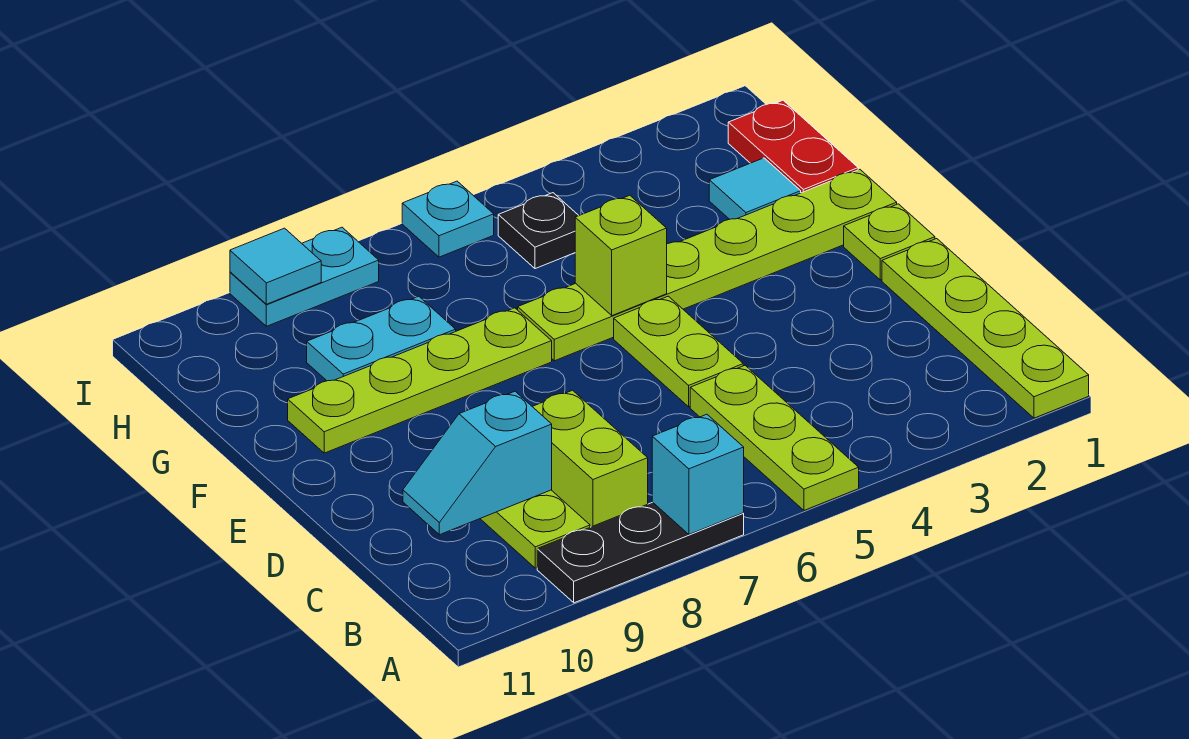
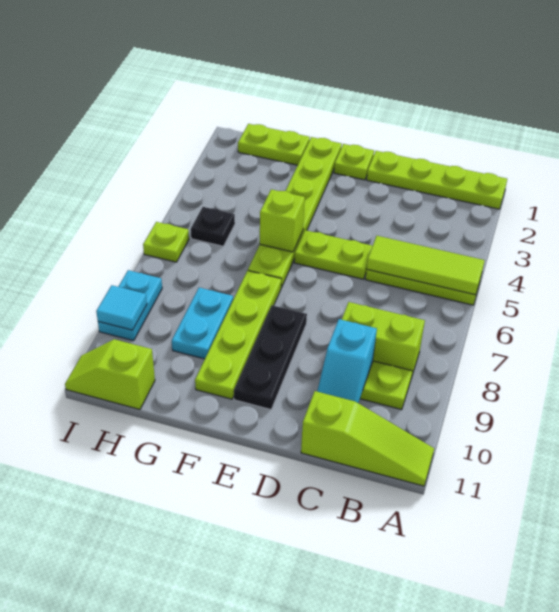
none -> lime 1x3 tile [367,236,485,295]
black 1x3 plate [537,502,744,603] -> black 1x3 plate moved to [234,305,307,409]
cyan 1x1 brick [652,414,744,534] -> none
none -> lime 1x3 slope [301,391,434,486]
red 1x2 plate [728,100,858,193] -> lime 1x2 plate [238,124,310,165]
cyan 1x1 tile [709,158,801,219] -> none
none -> lime 1x2 slope [65,339,155,410]
cyan 1x1 plate [402,181,494,257] -> lime 1x1 plate [143,222,189,262]

